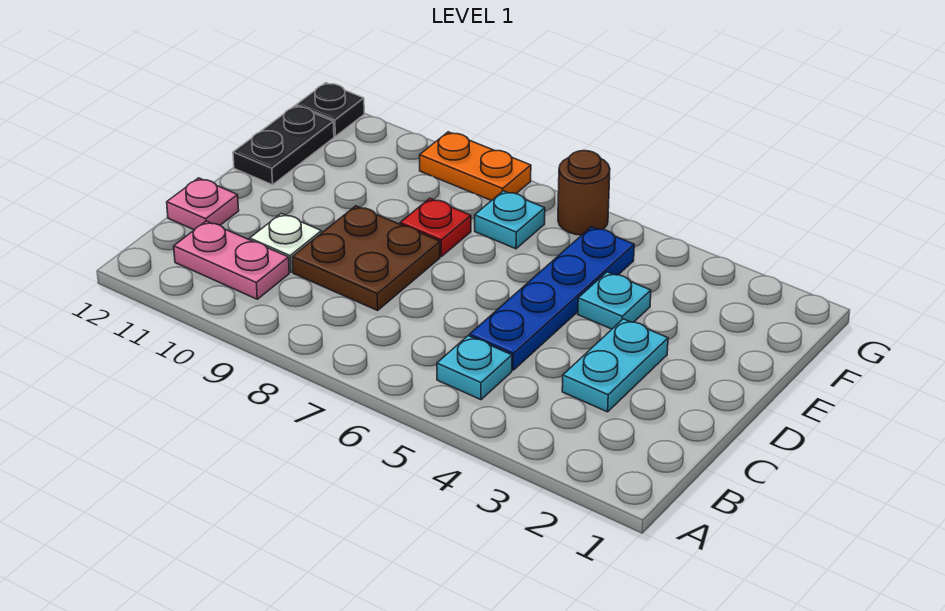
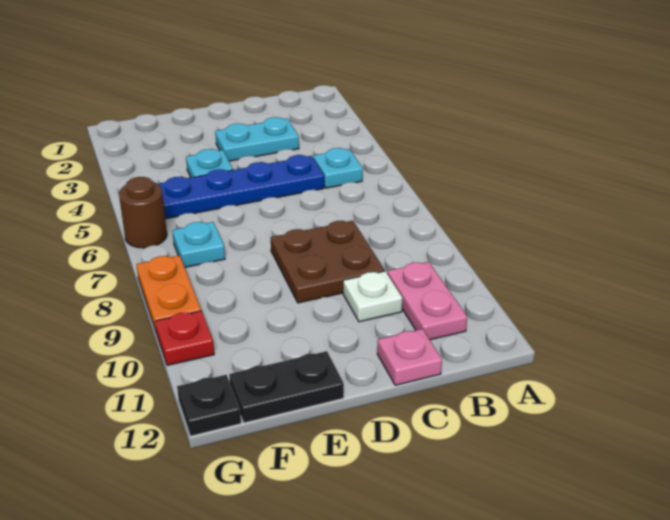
red 1x1 plate [400,198,471,257] -> red 1x1 plate moved to [155,311,214,365]

